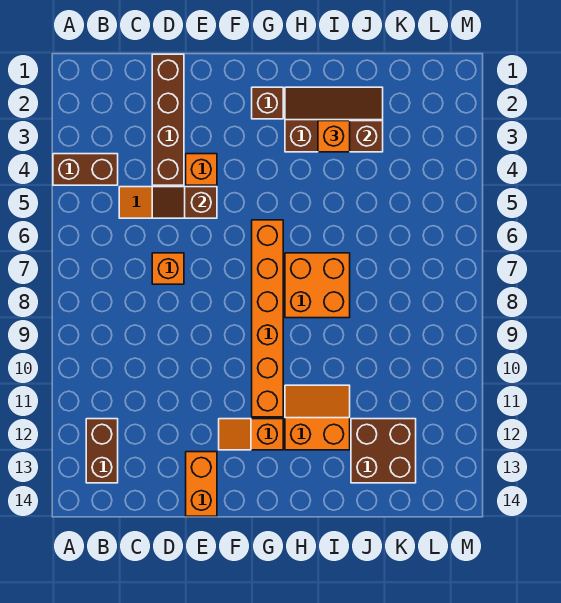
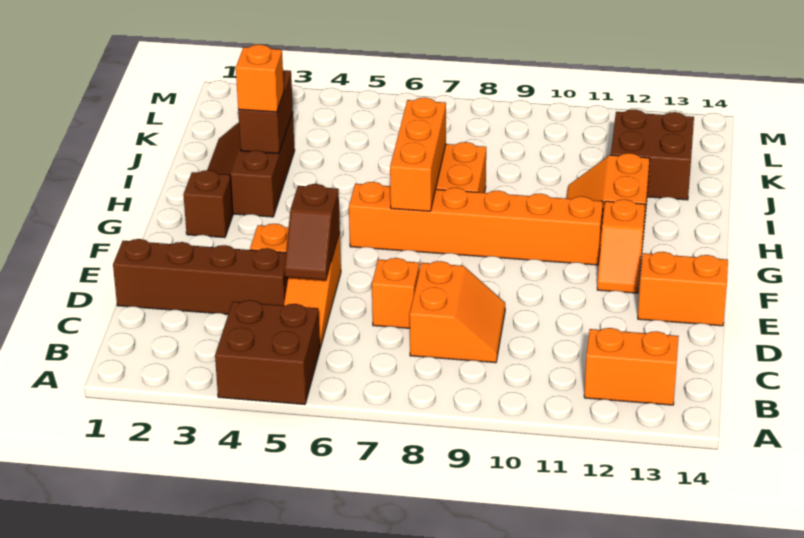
brown 1x2 brick [53,154,118,185] -> brown 2x2 brick [215,300,320,405]
brown 1x2 brick [86,419,118,483] -> orange 1x2 brick [584,328,679,405]
none -> orange 2x2 slope [410,261,505,363]
none -> orange 1x3 brick [390,98,446,211]

